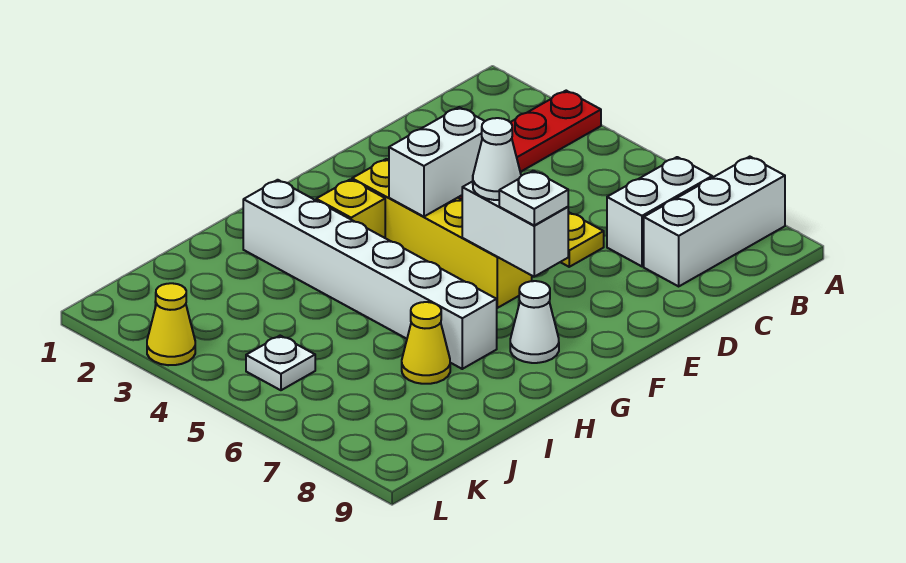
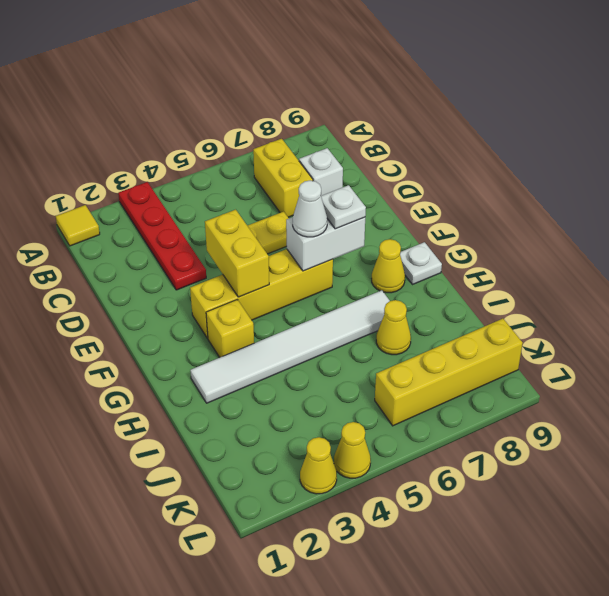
none -> yellow 1x1 tile [56,205,100,246]
white 1x3 brick [644,157,785,286] -> white 1x1 brick [299,148,343,196]
white 1x2 brick [607,157,712,266] -> yellow 1x2 brick [253,139,313,217]
white 1x2 brick [389,107,485,217] -> yellow 1x2 brick [205,210,269,297]
white 1x1 cone [510,281,559,363] -> yellow 1x1 cone [372,239,405,293]
white 1x6 brick [243,180,497,369] -> white 1x6 tile [190,290,390,403]
white 1x1 plate [246,336,315,390] -> white 1x1 plate moved to [400,242,442,284]
none -> yellow 1x4 brick [375,319,523,426]
none -> yellow 1x1 cone [334,422,371,478]

